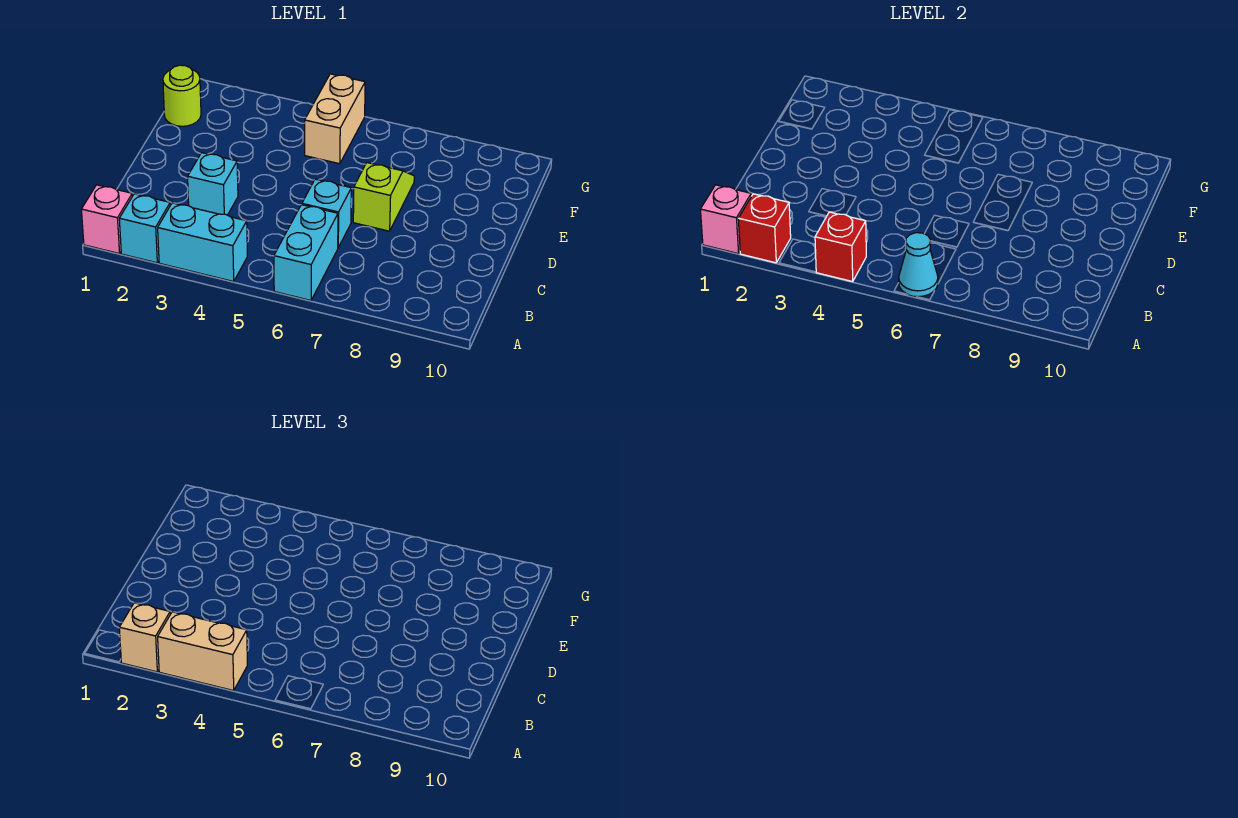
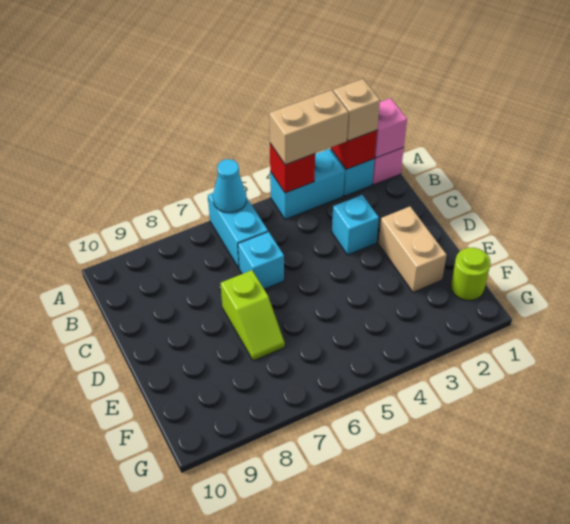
tan 1x2 brick [305,74,365,164] -> tan 1x2 brick moved to [379,207,446,292]

